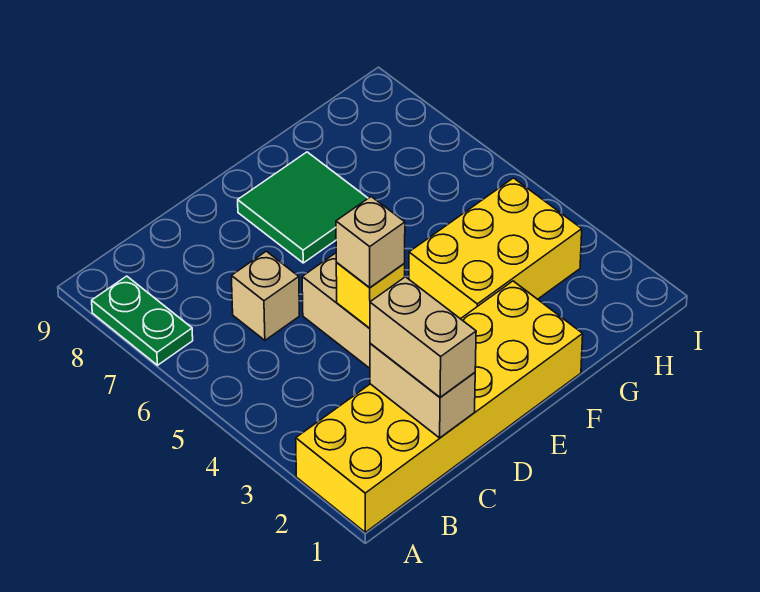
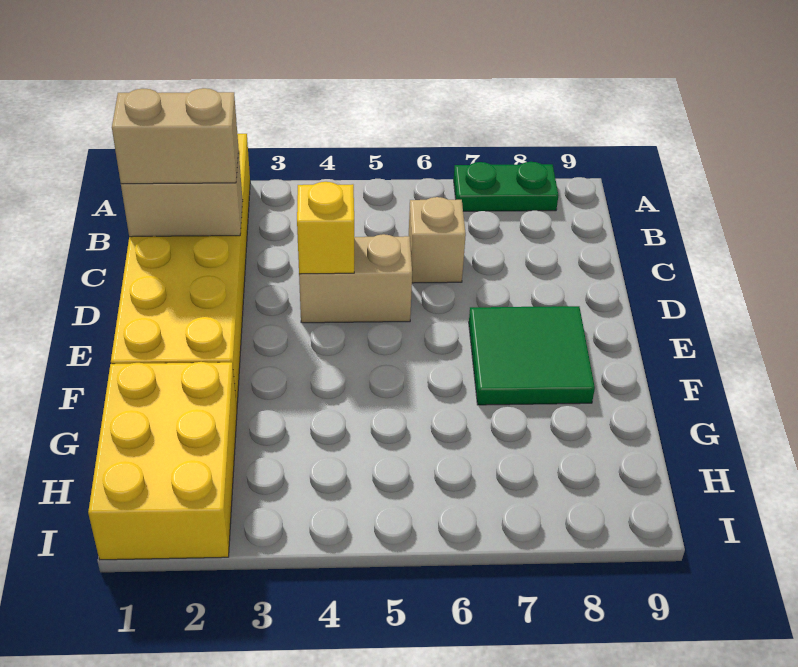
tan 1x1 brick [336,197,405,288] -> none
yellow 2x3 brick [409,178,582,319] -> yellow 2x3 brick moved to [88,362,237,560]

